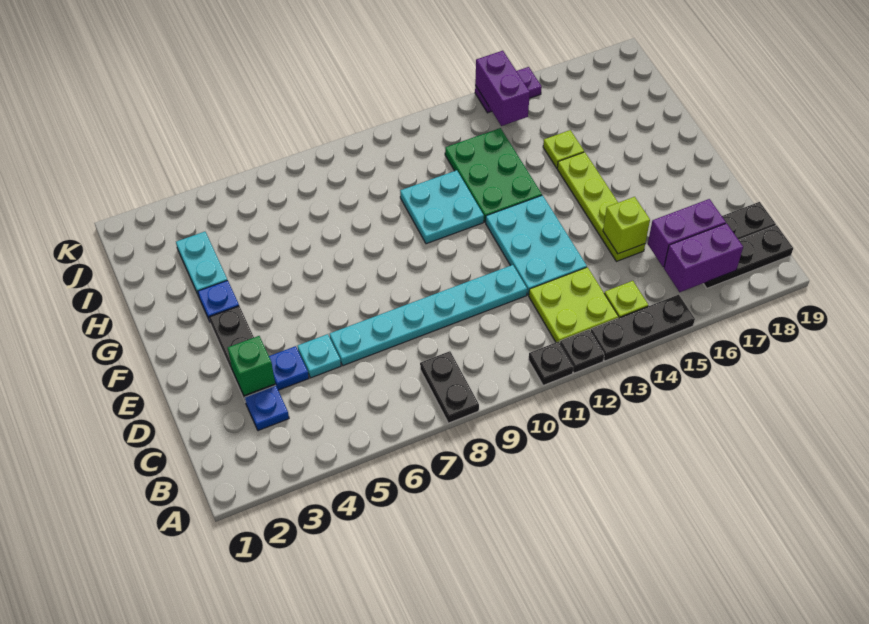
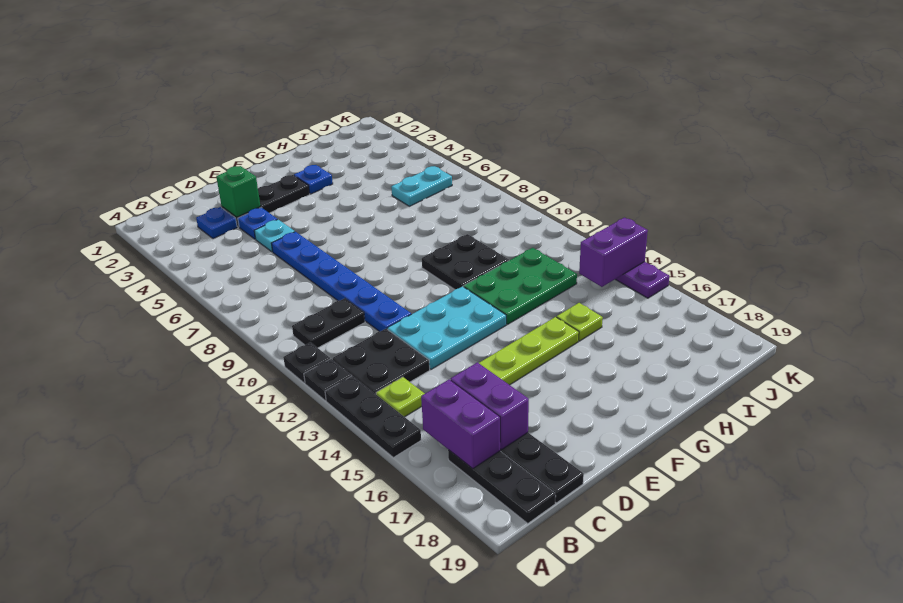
black 1x2 plate [420,351,479,423] -> black 1x2 plate moved to [292,298,365,348]
lime 2x2 plate [529,267,618,343] -> black 2x2 plate [333,329,430,394]
cyan 1x6 plate [330,265,527,366] -> blue 1x6 plate [272,232,411,332]
lime 1x1 brick [603,197,650,254] -> none
cyan 2x2 plate [400,170,484,244] -> black 2x2 plate [422,234,509,290]
cyan 1x2 plate [176,232,227,296] -> cyan 1x2 plate moved to [391,166,452,206]

